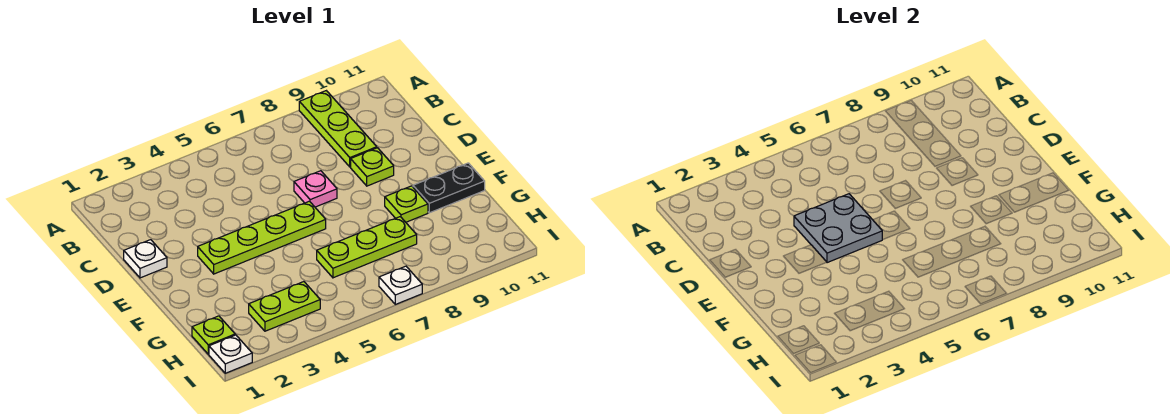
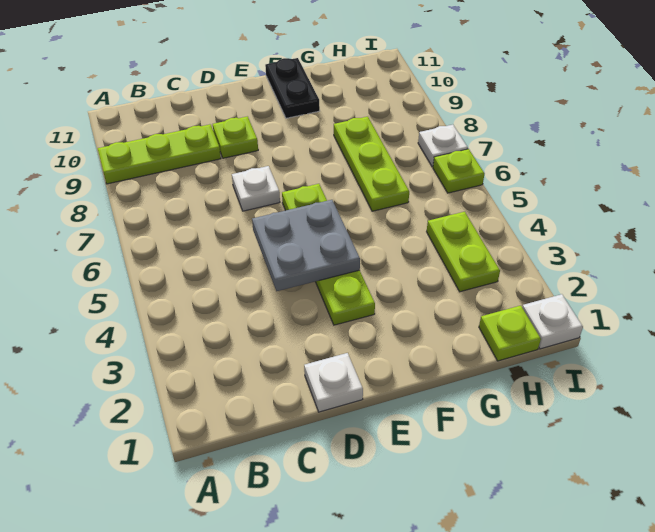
pink 1x1 plate [294,171,337,207] -> white 1x1 plate [232,166,280,211]
lime 1x1 plate [385,186,428,222] -> lime 1x1 plate moved to [433,149,484,193]

